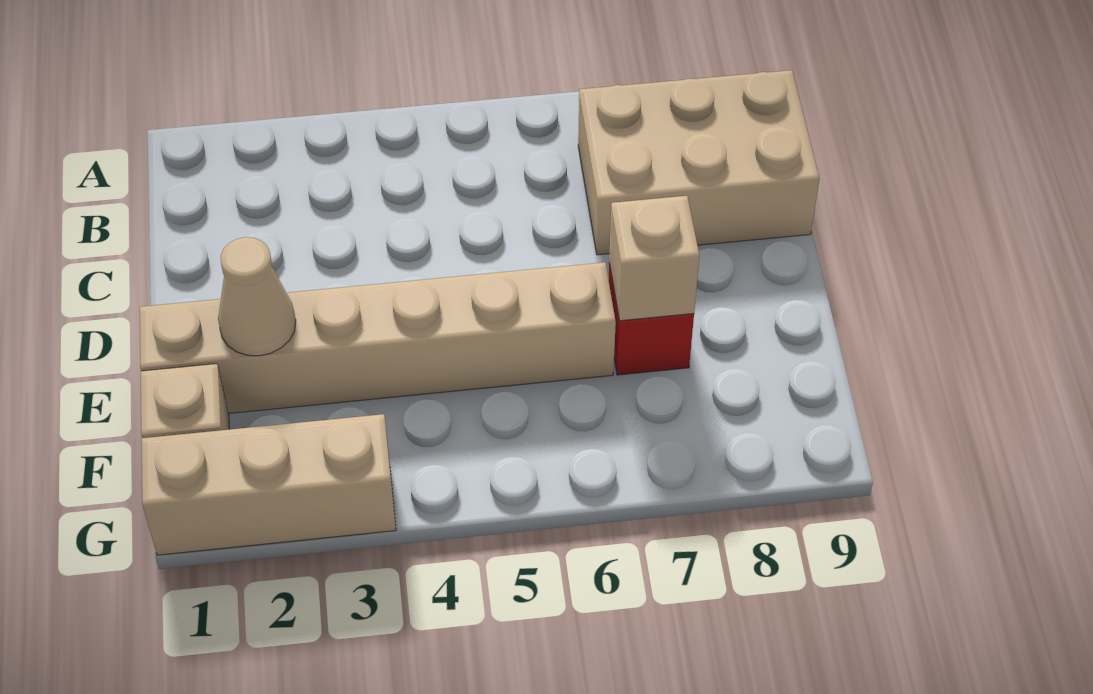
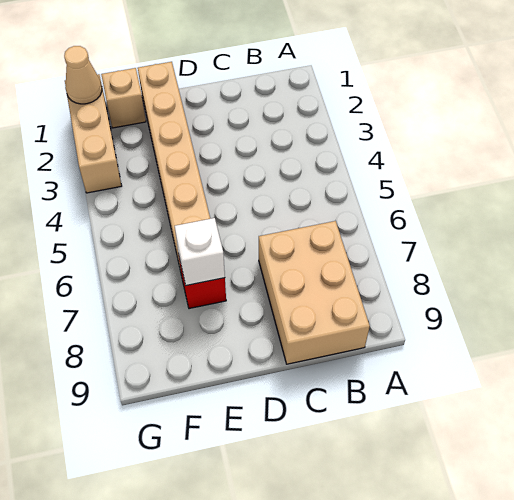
tan 1x1 cone [218,237,296,356] -> tan 1x1 cone moved to [64,46,102,104]
tan 1x1 brick [609,196,700,321] -> white 1x1 brick [175,218,225,285]

